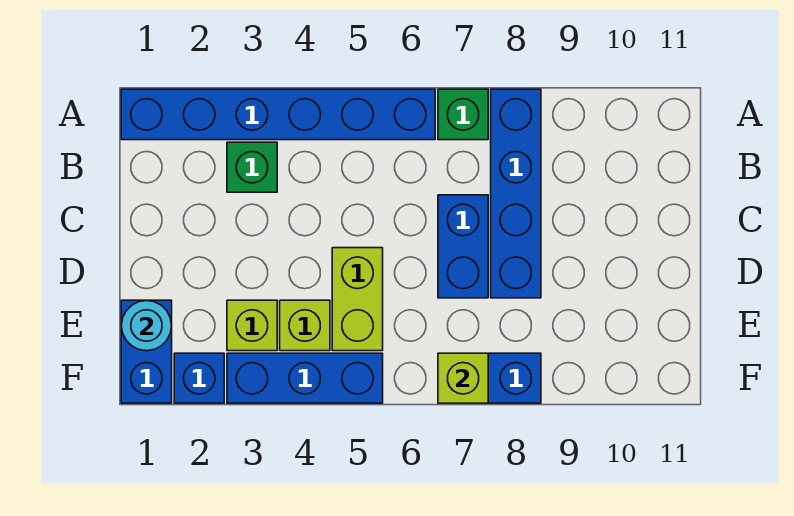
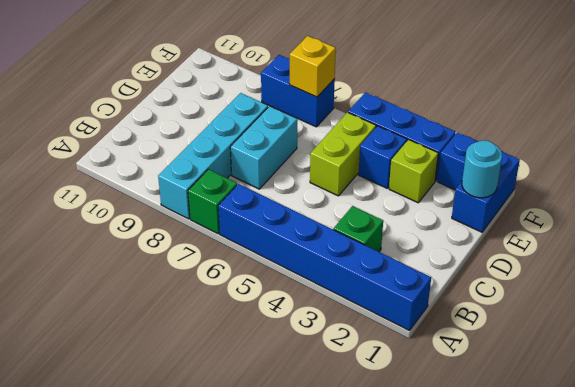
blue 1x4 brick [491,89,541,298] -> cyan 1x4 brick [158,93,268,219]
blue 1x2 brick [438,195,488,298] -> cyan 1x2 brick [230,106,297,189]
lime 1x1 brick [280,300,330,351] -> blue 1x1 brick [359,126,407,188]
lime 1x1 brick [438,353,488,403] -> yellow 1x1 brick [289,36,336,97]

